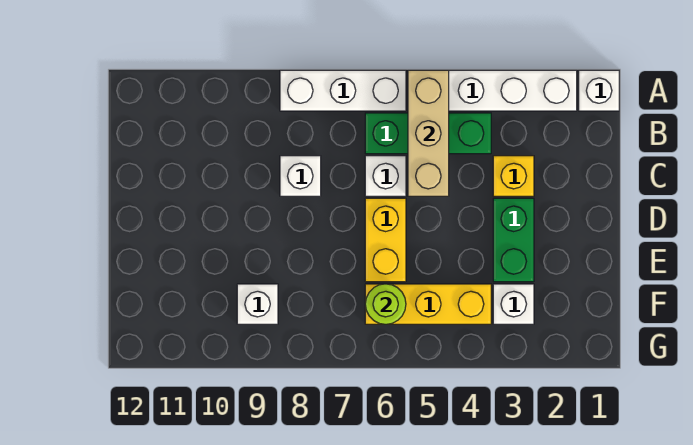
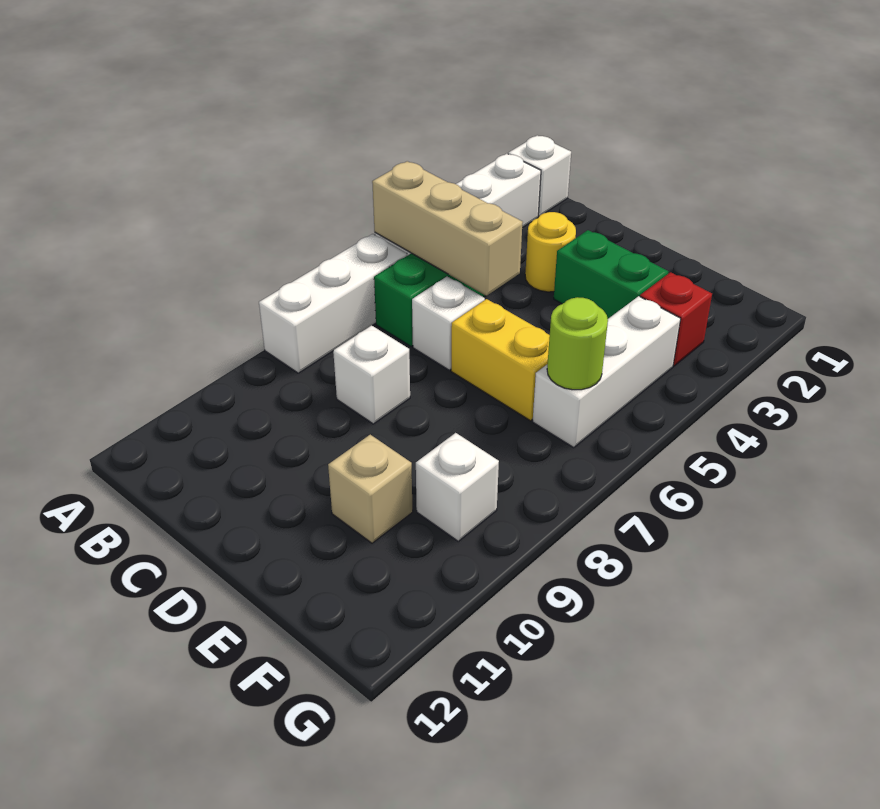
yellow 1x1 brick [493,156,534,196] -> yellow 1x1 round brick [525,212,576,292]
none -> tan 1x1 brick [328,435,413,543]
white 1x1 brick [493,284,534,324] -> red 1x1 brick [640,272,712,366]
yellow 1x3 brick [365,284,491,324] -> white 1x3 brick [533,296,681,447]

